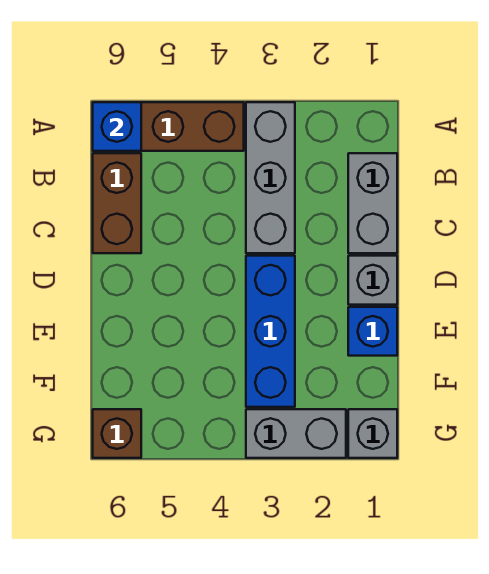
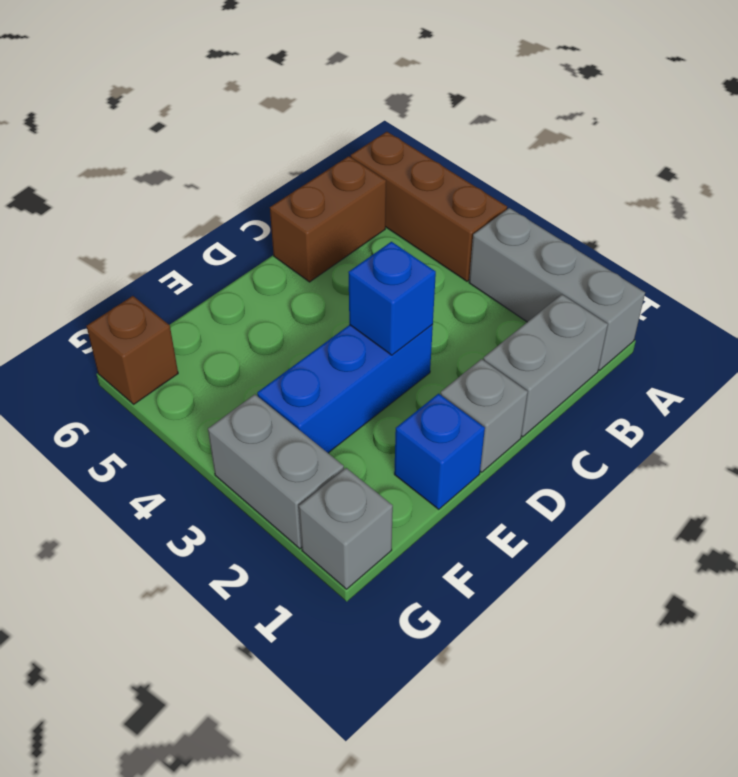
grey 1x3 brick [246,102,295,253] -> grey 1x3 brick turned to [469,208,645,370]
blue 1x1 brick [93,102,141,151] -> blue 1x1 brick moved to [348,242,436,355]

